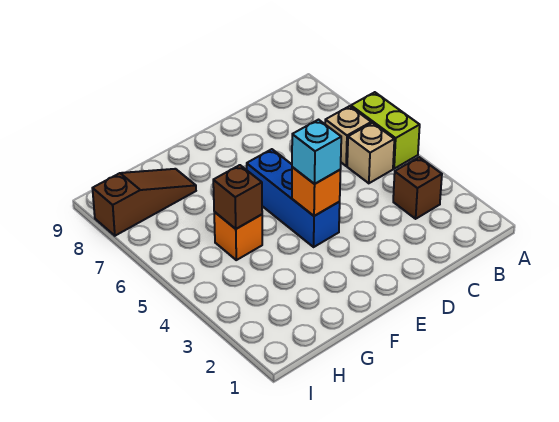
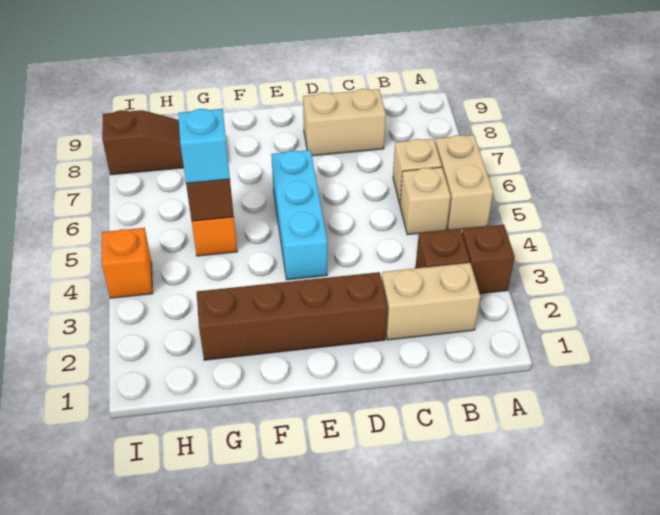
none -> brown 1x1 brick [462,225,515,294]
lime 1x2 brick [351,92,420,169] -> tan 1x2 brick [435,135,493,230]
none -> tan 1x2 brick [382,263,480,340]
none -> tan 1x2 brick [303,89,386,156]
none -> brown 1x4 brick [197,272,387,360]
blue 1x3 brick [247,149,340,247] -> cyan 1x3 brick [271,150,327,280]
orange 1x1 brick [292,167,340,216] -> orange 1x1 brick moved to [102,228,153,298]
cyan 1x1 brick [292,120,341,184] -> cyan 1x1 brick moved to [178,109,230,183]

